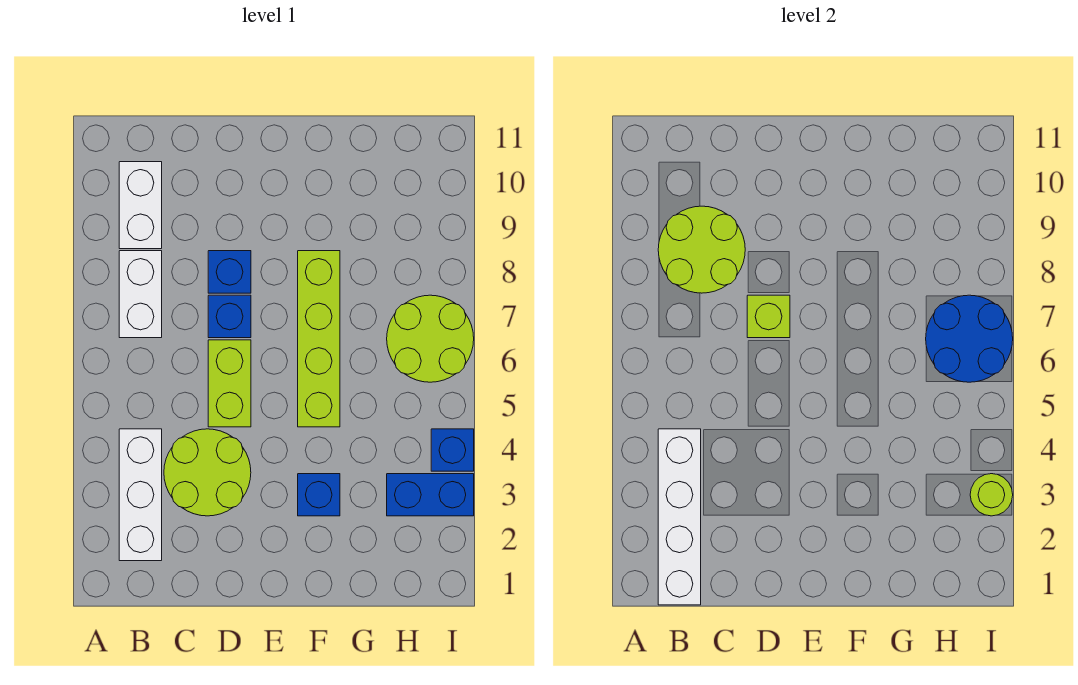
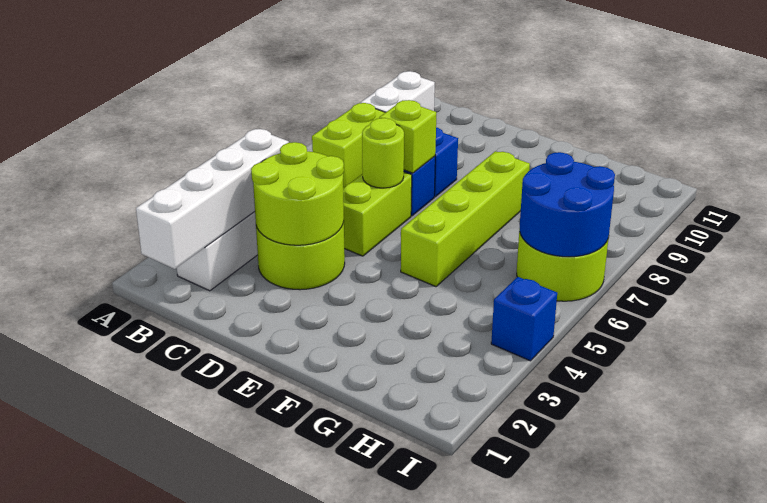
white 1x2 brick [119,251,162,338] -> lime 1x2 brick [312,103,386,188]
lime 2x2 round brick [658,206,745,293] -> lime 2x2 round brick moved to [251,142,344,245]
blue 1x1 brick [298,474,340,516] -> none
blue 1x2 brick [387,474,474,516] -> none
lime 1x1 round brick [970,474,1013,516] -> lime 1x1 round brick moved to [362,118,404,188]

